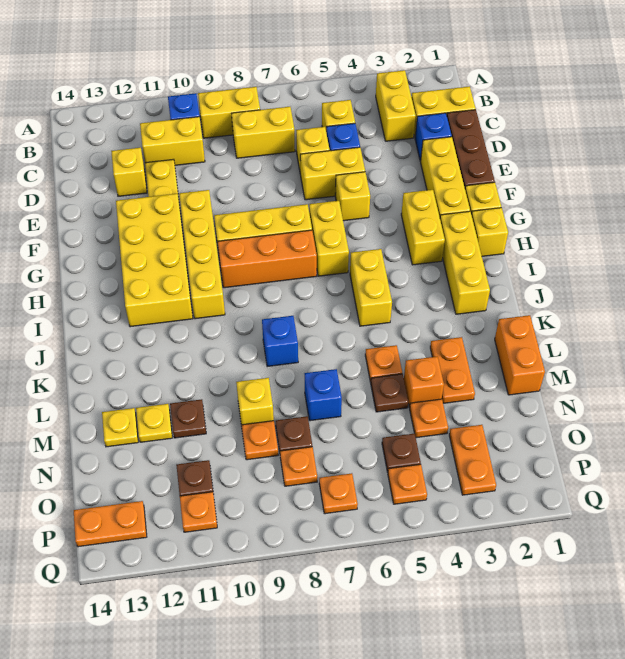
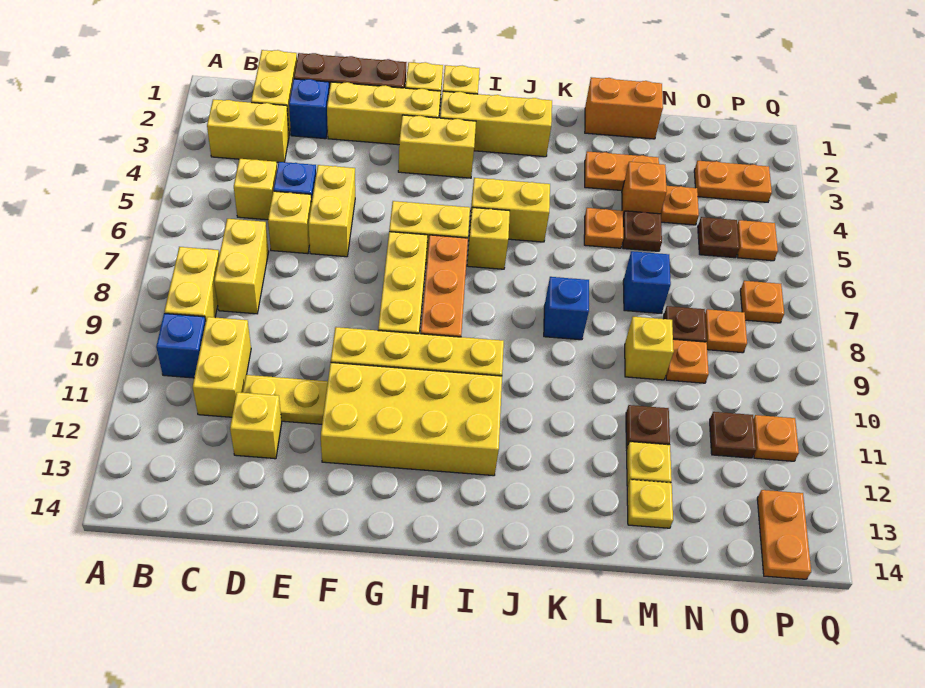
yellow 1x1 brick [335,172,370,221] -> yellow 1x1 brick moved to [467,208,510,269]

